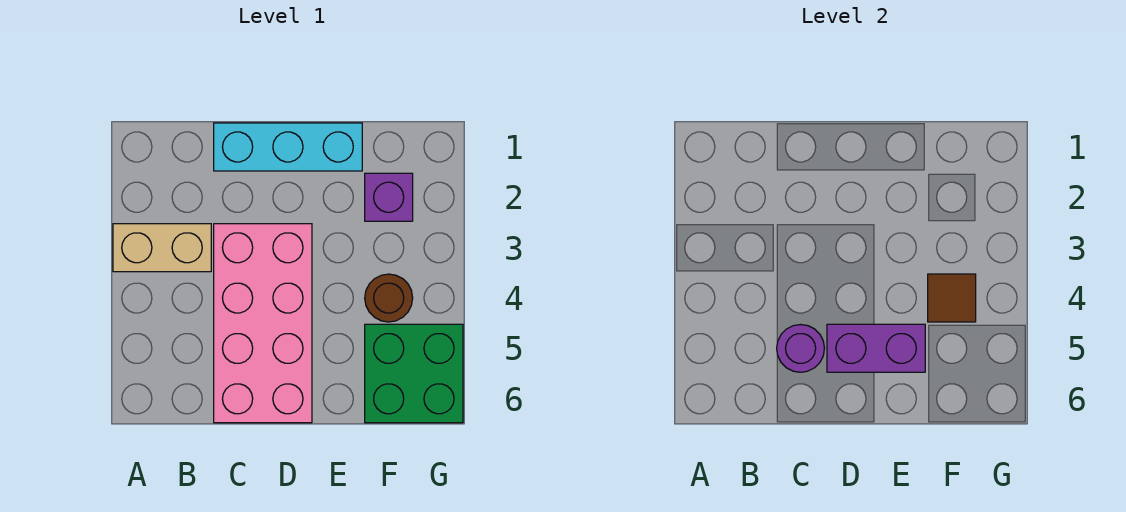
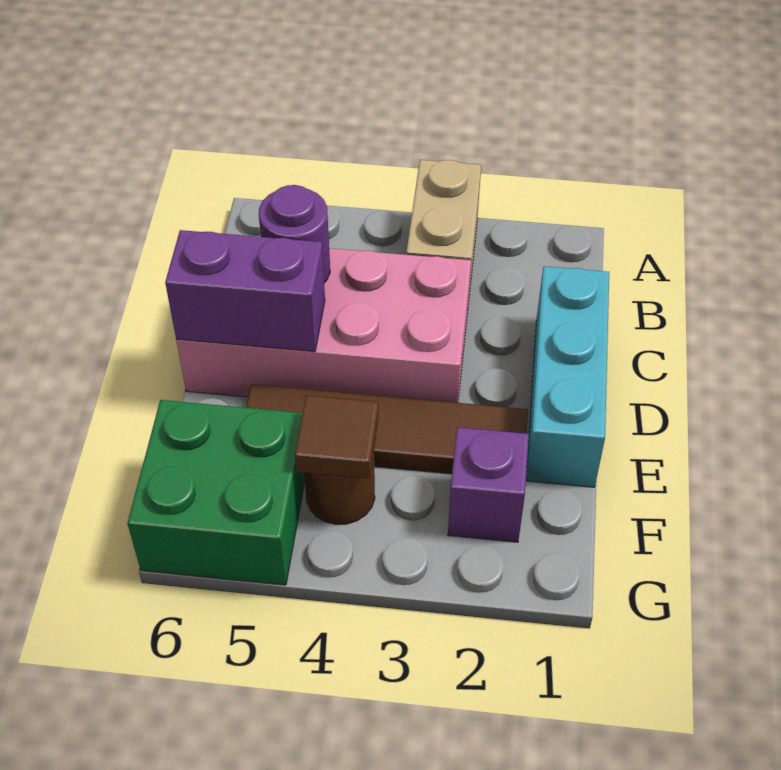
purple 1x2 brick [827,324,925,372] -> purple 1x2 brick turned to [165,230,325,352]
none -> brown 1x4 tile [246,384,528,474]

